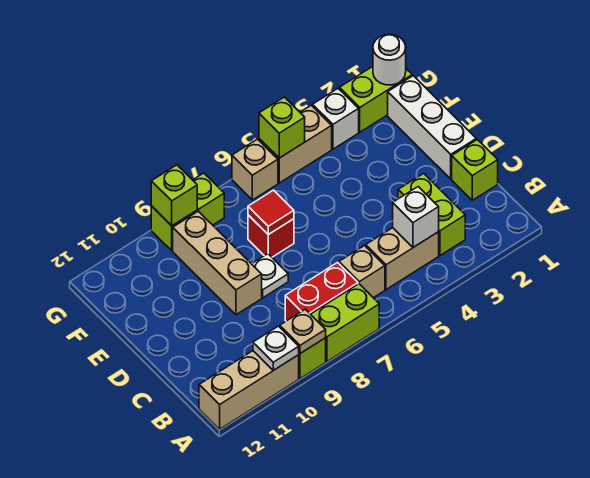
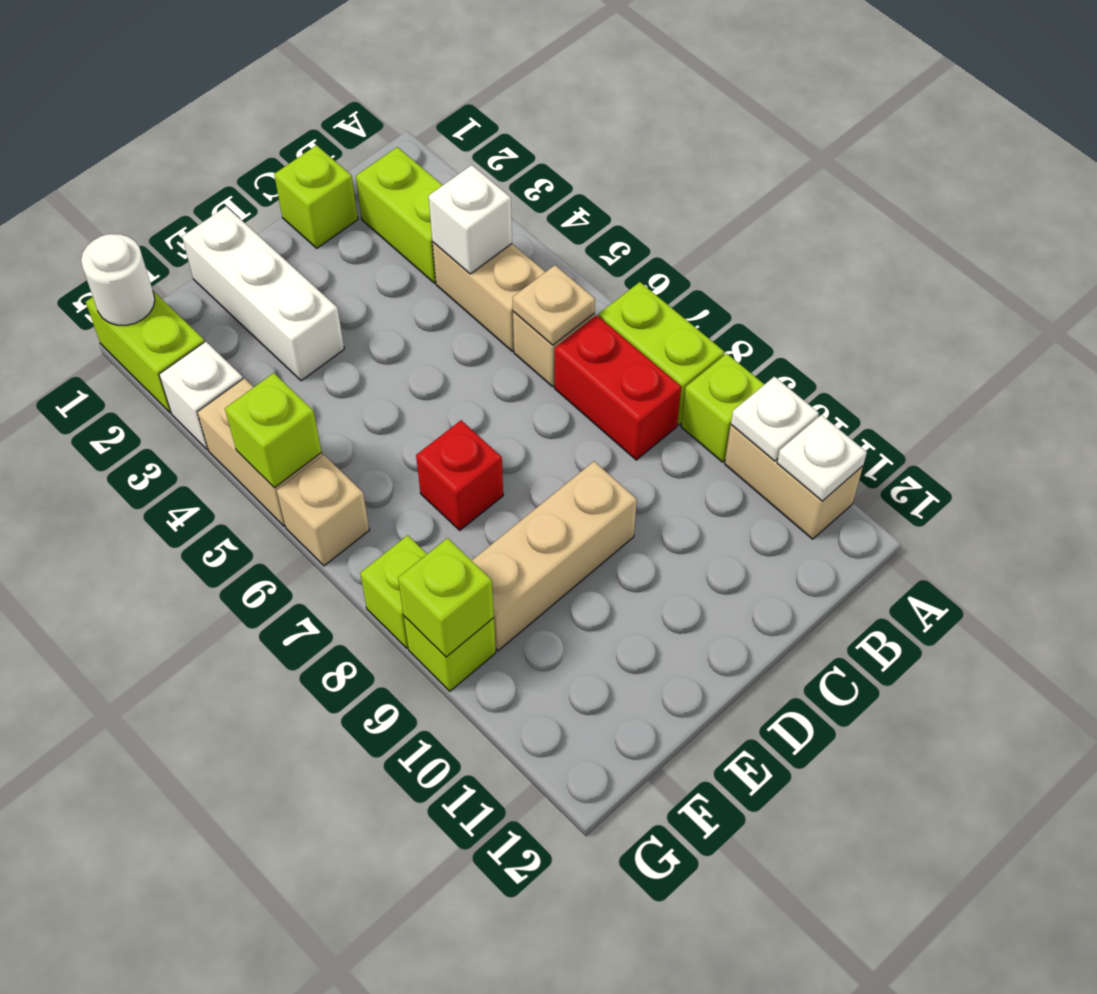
tan 1x1 plate [280,309,326,354] -> tan 1x1 plate moved to [513,265,595,345]
tan 1x3 brick [199,351,299,429] -> tan 1x2 brick [725,425,863,539]
lime 1x2 brick [398,173,465,256] -> lime 1x2 brick turned to [356,147,443,283]
white 1x3 brick [388,76,476,179] -> white 1x3 brick turned to [182,206,344,381]
white 1x1 plate [252,254,288,298] -> white 1x1 plate moved to [777,415,867,501]
red 1x1 tile [248,190,294,234] -> none

